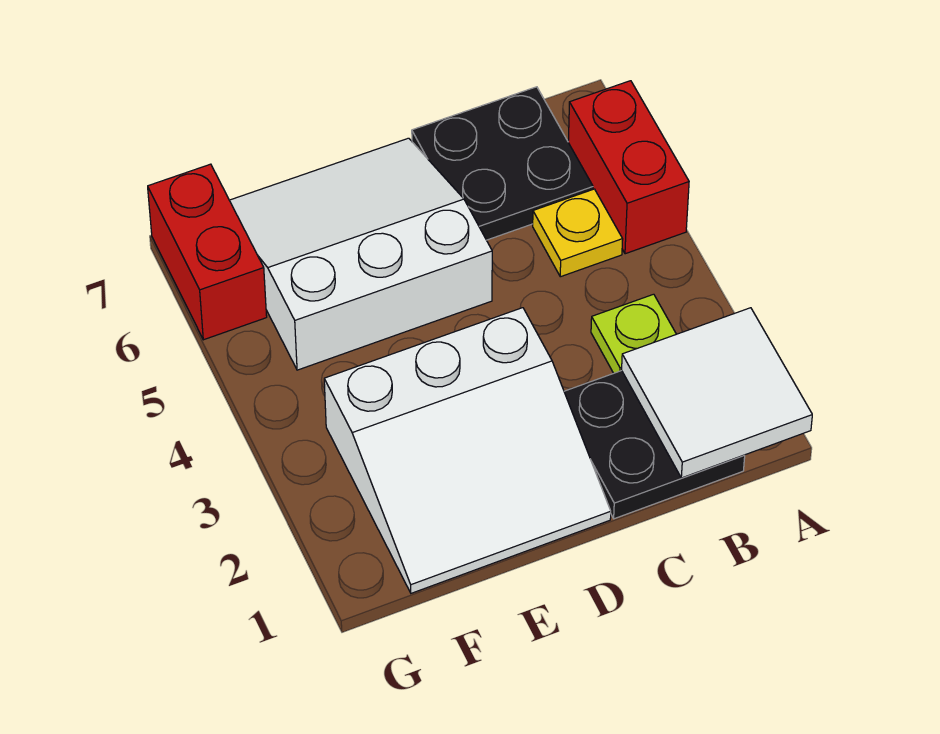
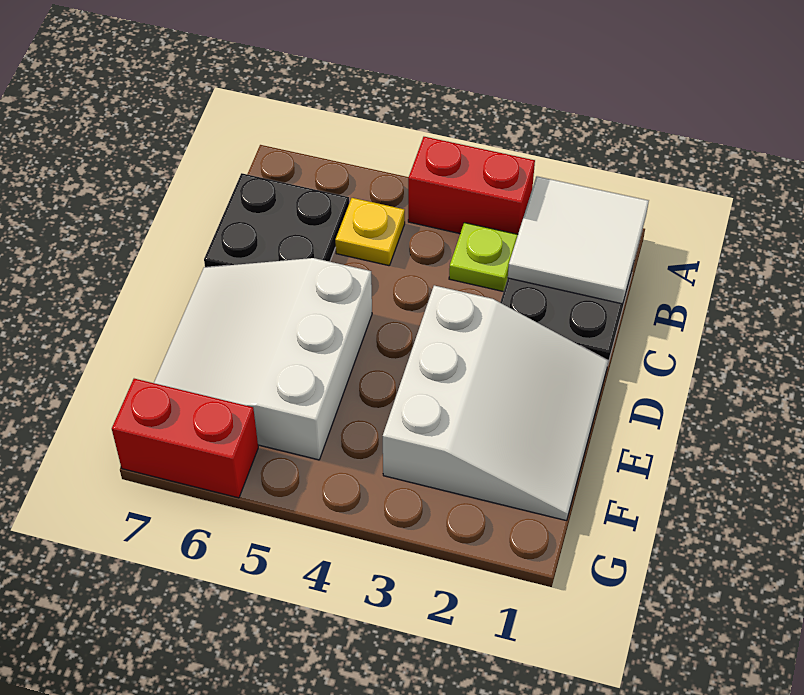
red 1x2 brick [568,81,689,254] -> red 1x2 brick moved to [408,137,535,234]

